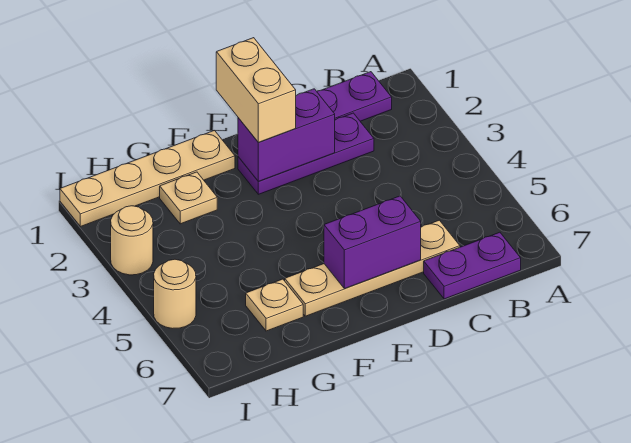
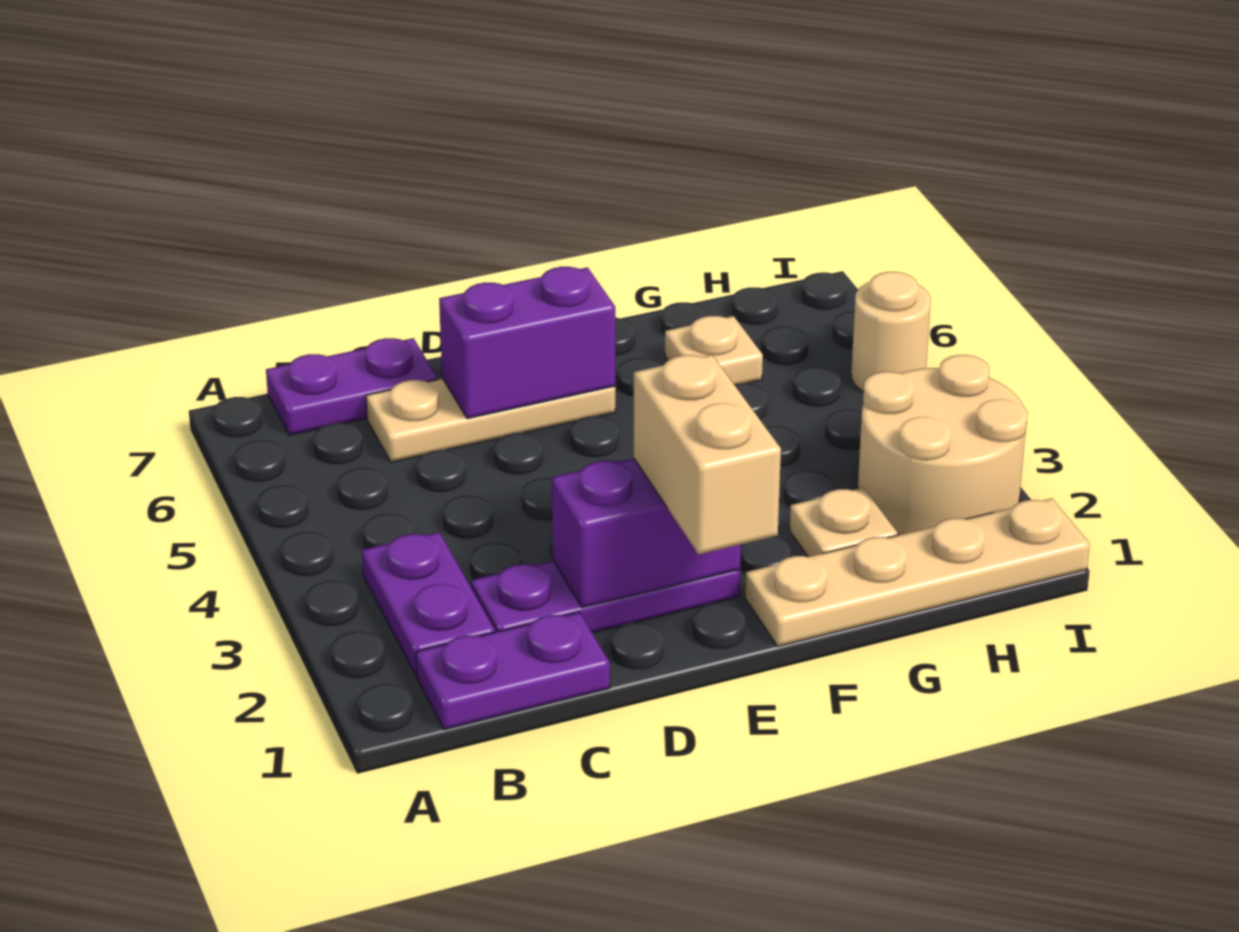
none -> purple 1x2 plate [362,532,495,675]
tan 1x4 plate [285,220,460,316] -> tan 1x3 plate [366,379,615,462]
tan 1x1 round brick [111,206,153,275] -> tan 2x2 round brick [858,355,1027,535]

